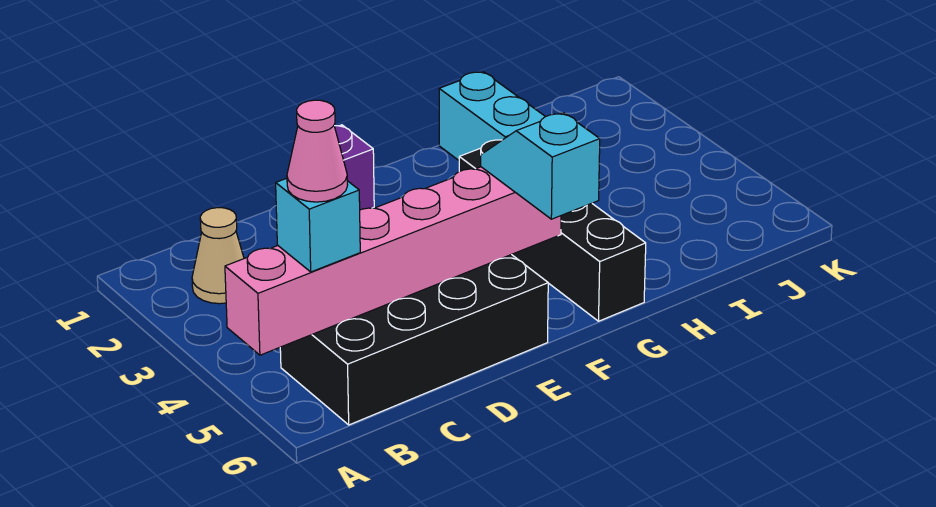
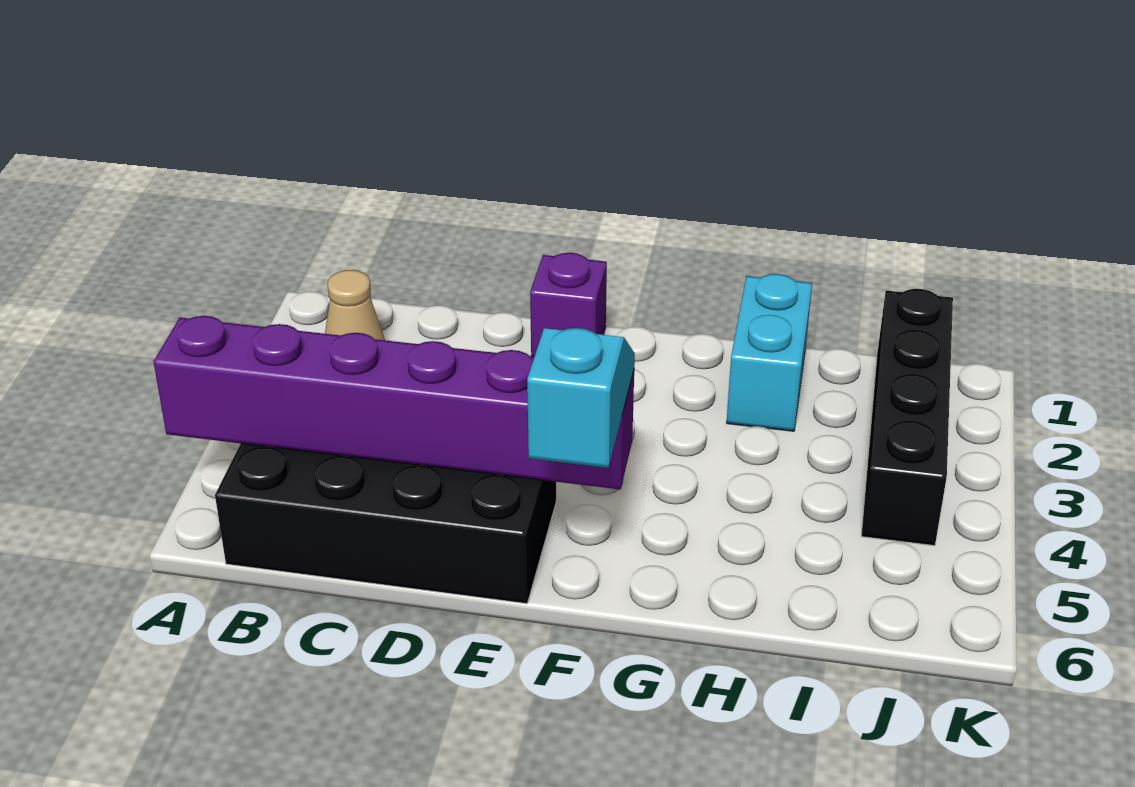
pink 1x6 brick [225,167,561,355] -> purple 1x6 brick [153,316,634,489]
cyan 1x1 brick [276,178,360,272] -> none
pink 1x1 cone [287,100,348,202] -> none
black 1x4 brick [459,140,646,321] -> black 1x4 brick moved to [861,289,953,546]

